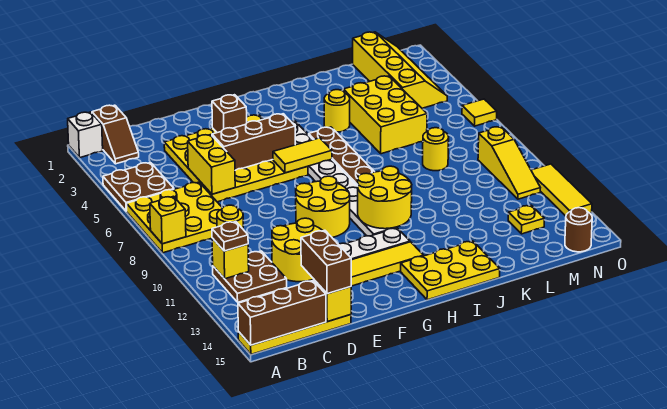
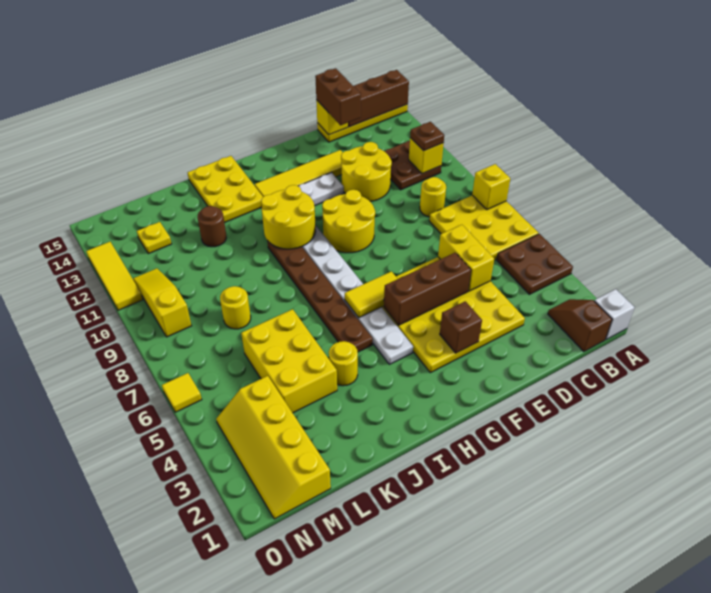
yellow 2x3 plate [401,241,500,300] -> yellow 2x3 plate turned to [188,156,263,223]
brown 1x1 round brick [565,208,592,252] -> brown 1x1 round brick moved to [197,206,226,247]

